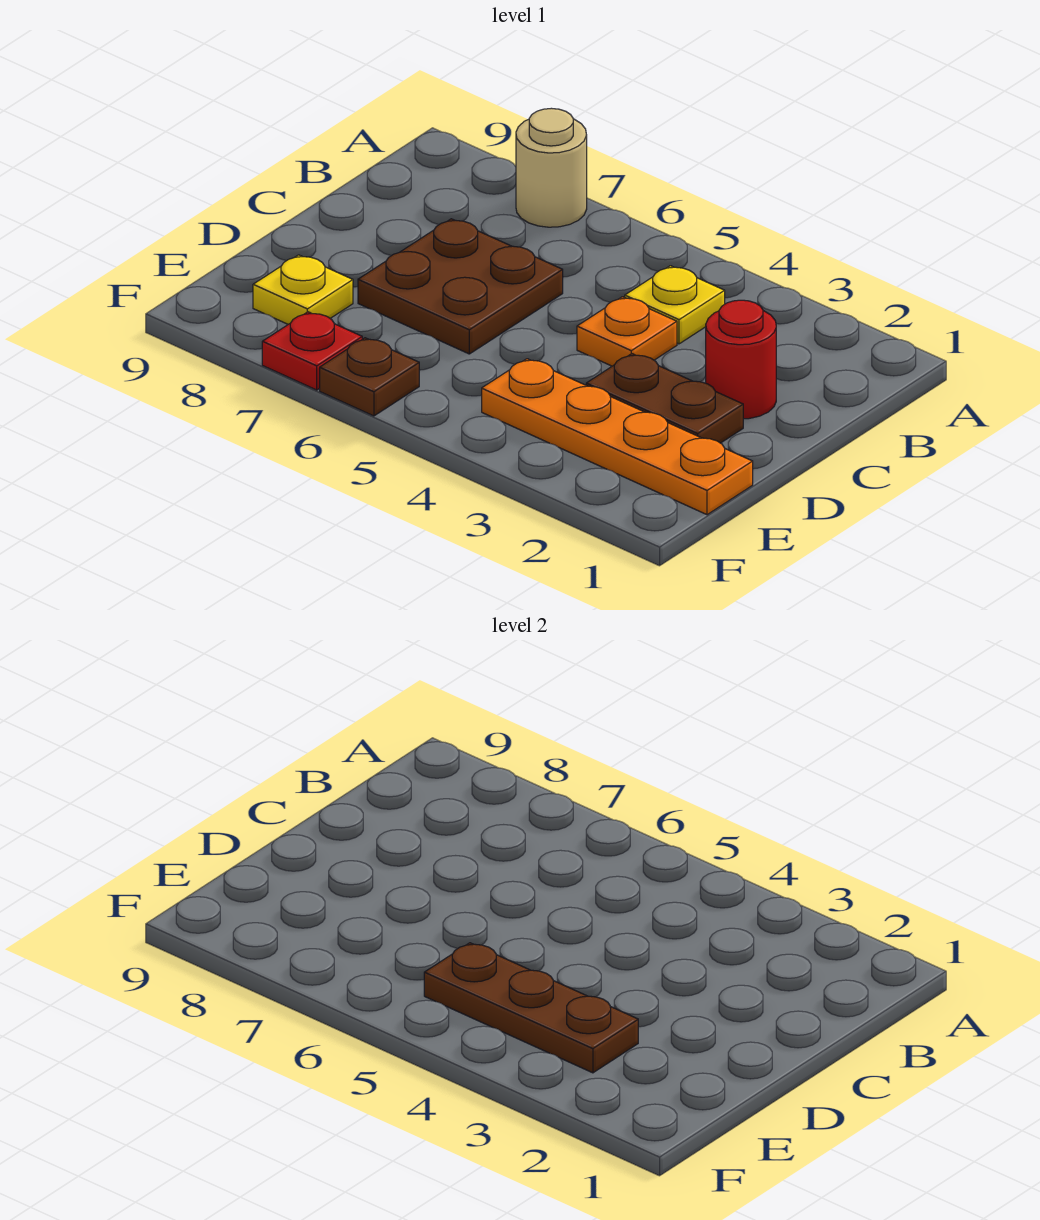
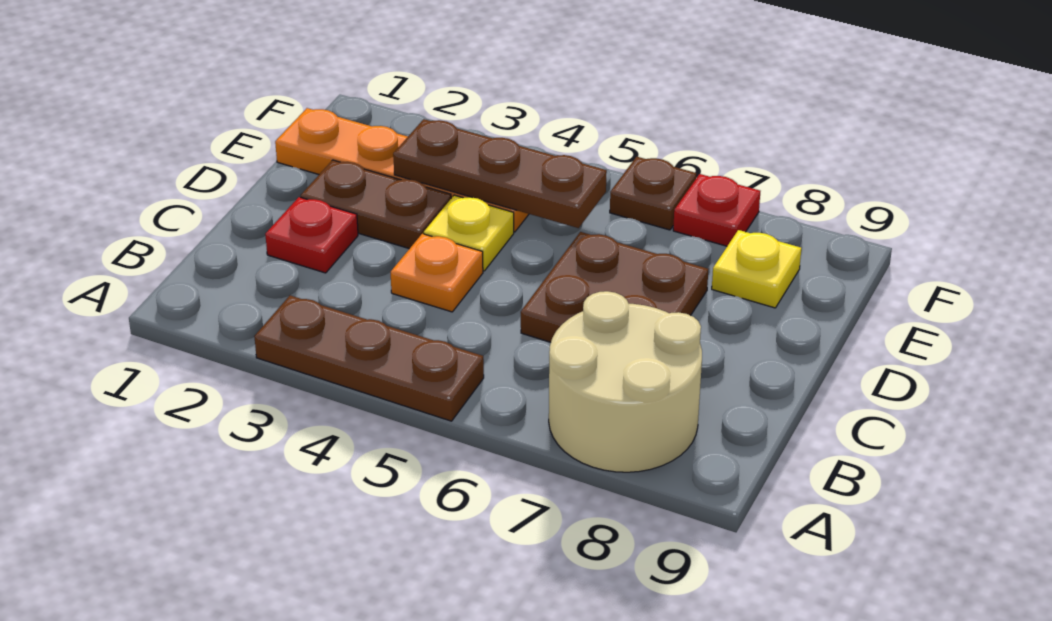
none -> brown 1x3 plate [254,295,484,421]
tan 1x1 round brick [516,108,587,227] -> tan 2x2 round brick [549,291,702,472]
yellow 1x1 plate [625,266,725,344] -> yellow 1x1 plate moved to [424,195,514,271]
red 1x1 round brick [706,300,776,419] -> red 1x1 plate [265,197,358,273]

